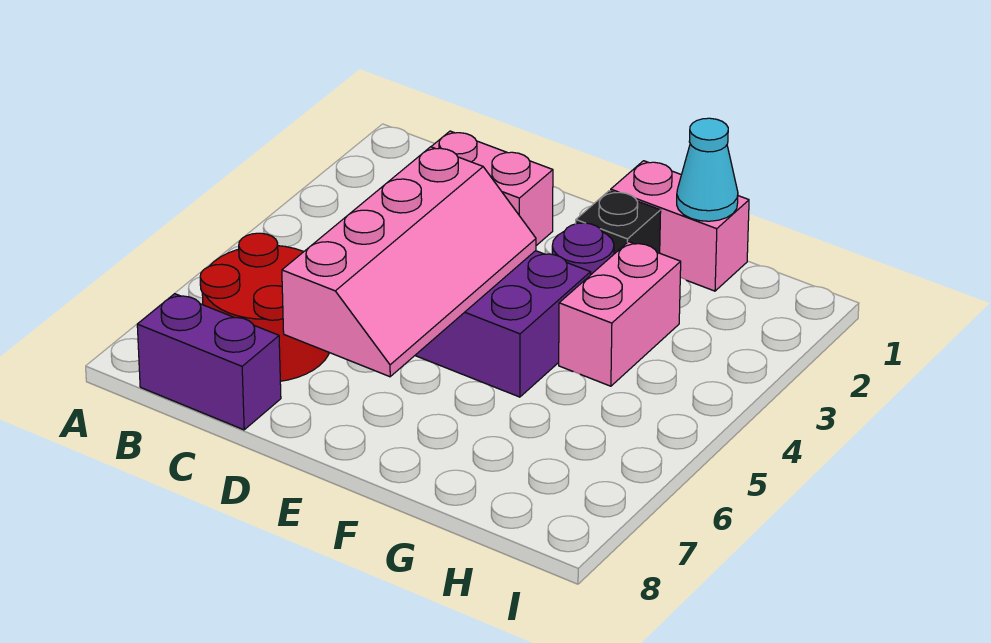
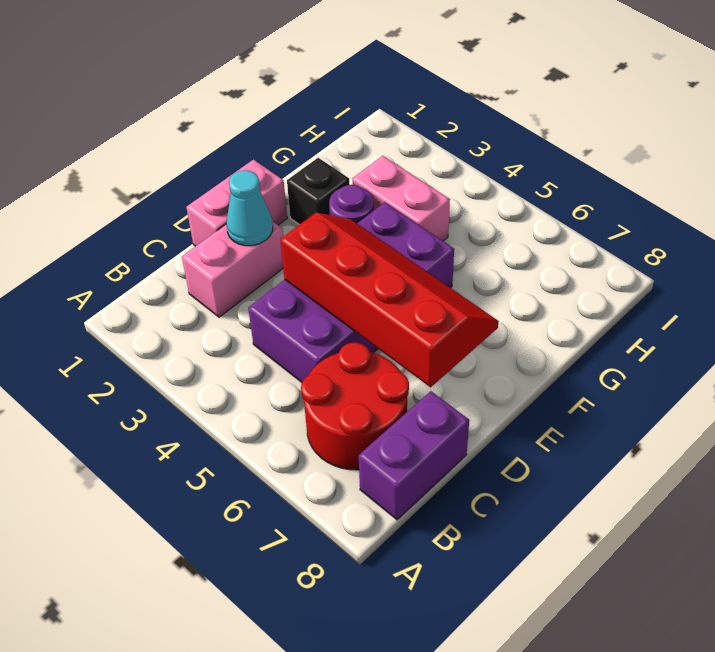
pink 2x4 slope [282,147,536,377] -> red 2x4 slope [280,213,499,387]
pink 1x2 brick [611,161,749,291] -> pink 1x2 brick moved to [186,160,287,246]
cyan 1x1 cone [677,118,738,221] -> cyan 1x1 cone moved to [226,170,273,246]

